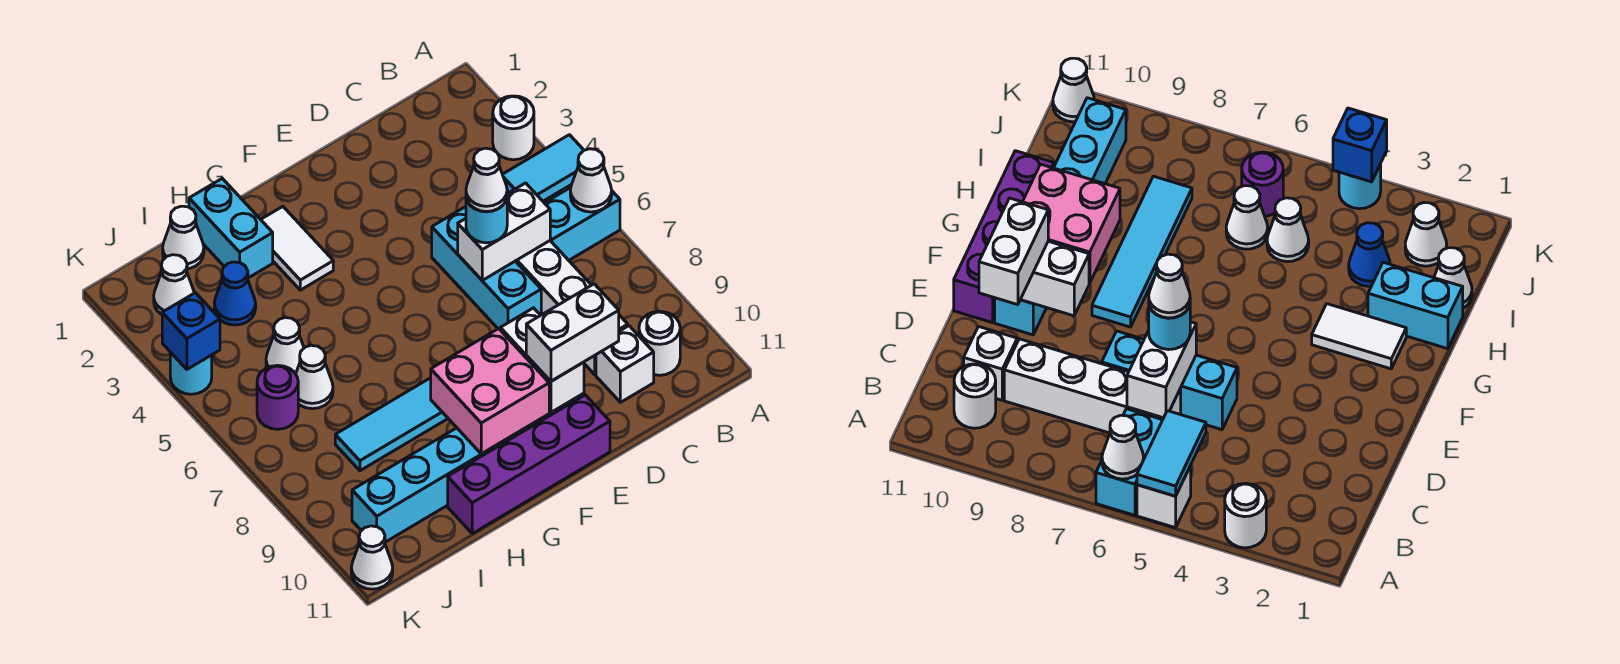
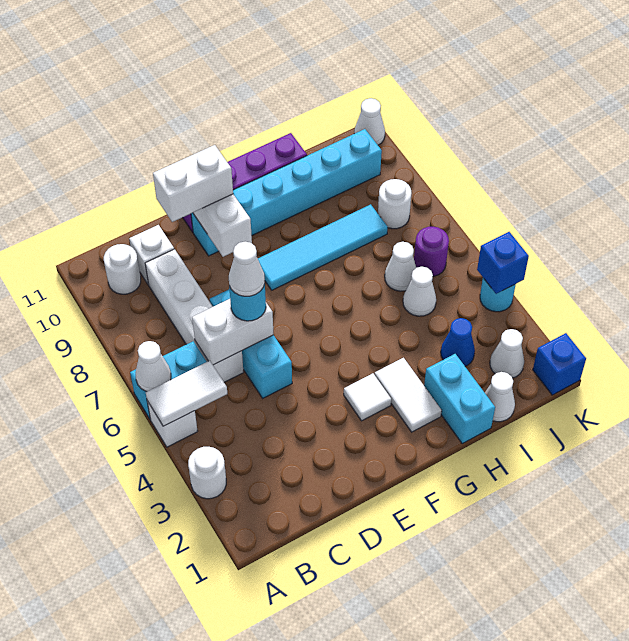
cyan 1x2 tile [502,135,584,201] -> white 1x2 tile [146,361,227,426]
none -> white 1x1 tile [344,373,391,421]
pink 2x2 brick [431,329,549,454] -> none
none -> white 1x1 round brick [378,179,411,229]
none -> blue 1x1 brick [533,333,586,395]

